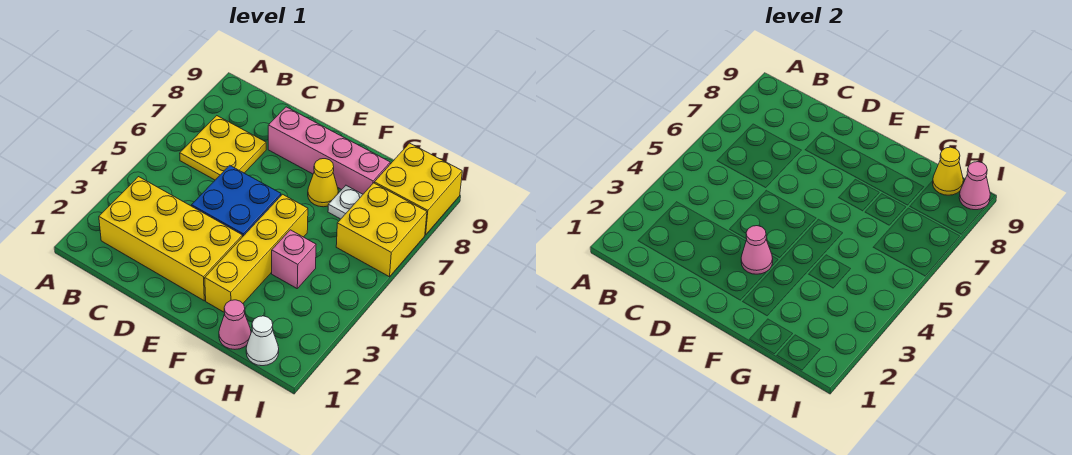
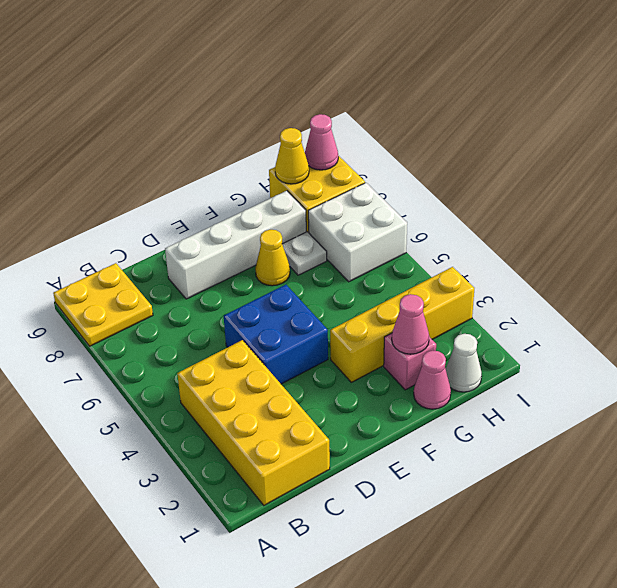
yellow 2x4 brick [99,177,242,301] -> yellow 2x4 brick turned to [177,340,330,505]
yellow 2x2 plate [180,116,266,180] -> yellow 2x2 plate moved to [53,263,153,346]
pink 1x4 brick [268,107,390,194] -> white 1x4 brick [165,191,306,299]
pink 1x1 cone [741,226,773,274] -> pink 1x1 cone moved to [392,294,429,354]
yellow 1x4 brick [205,194,308,312] -> yellow 1x4 brick turned to [330,267,474,382]
pink 1x1 brick [272,230,316,288] -> pink 1x1 brick moved to [384,333,436,390]
yellow 2x2 brick [336,183,427,277] -> white 2x2 brick [308,183,407,282]

